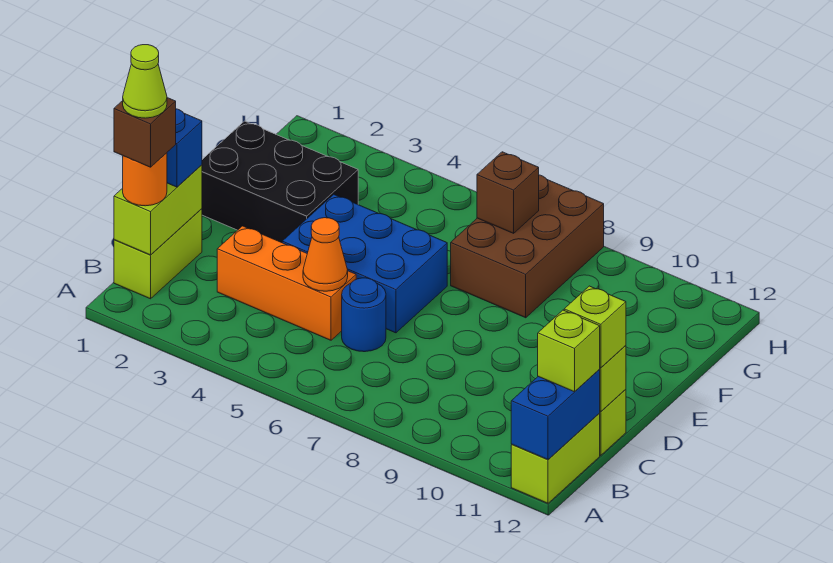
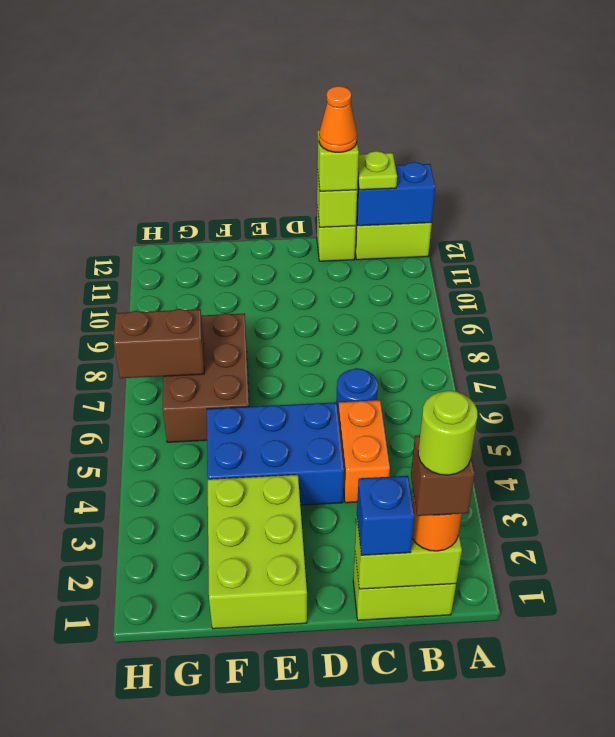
lime 1x1 cone [123,45,167,118] -> lime 1x1 round brick [418,391,477,475]
lime 1x1 brick [538,310,600,392] -> lime 1x1 plate [358,151,397,190]
orange 1x3 brick [217,226,356,340] -> orange 1x2 brick [338,400,390,503]
orange 1x1 cone [303,218,348,291] -> orange 1x1 cone moved to [319,86,357,152]
blue 2x3 brick [282,194,447,333] -> blue 2x3 brick turned to [207,402,344,505]
black 2x3 brick [202,121,358,243] -> lime 2x3 brick [208,475,307,629]
brown 2x3 brick [451,175,604,318] -> brown 2x3 brick turned to [162,313,249,442]
brown 1x1 brick [477,152,539,233] -> brown 1x2 brick [114,309,204,378]

